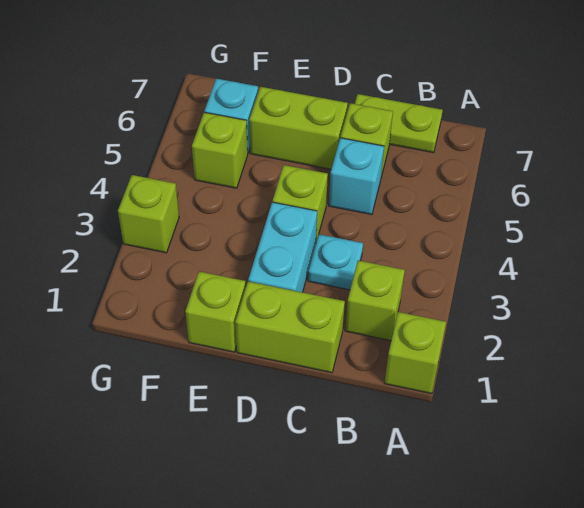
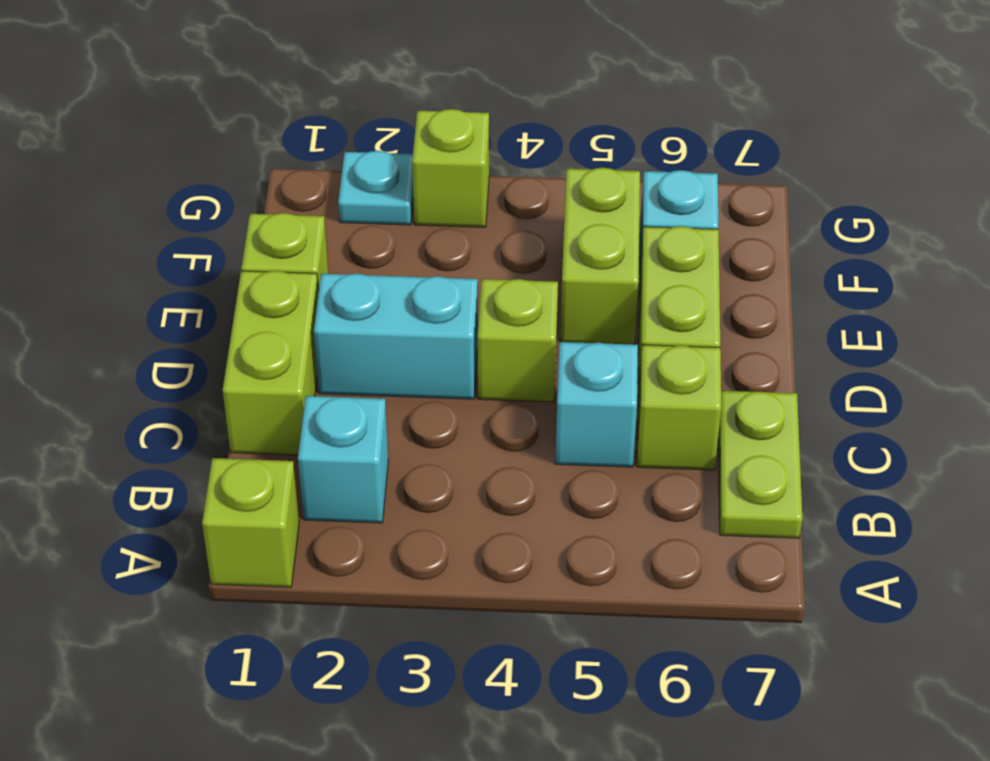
lime 1x1 brick [345,260,405,341] -> cyan 1x1 brick [298,396,388,523]
cyan 1x1 plate [308,234,363,290] -> cyan 1x1 plate moved to [338,151,413,225]
lime 1x1 brick [192,112,248,188] -> lime 1x2 brick [560,168,640,345]

